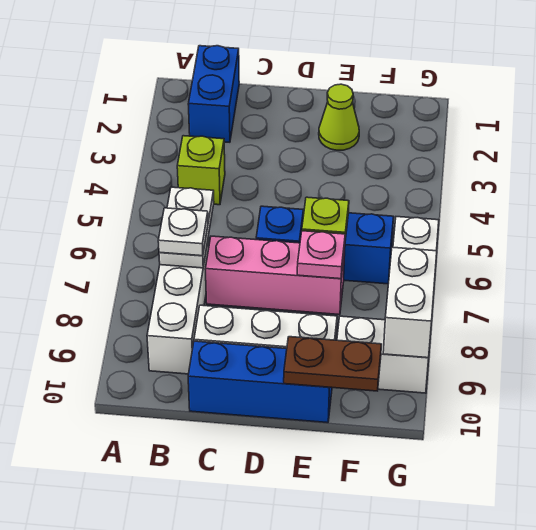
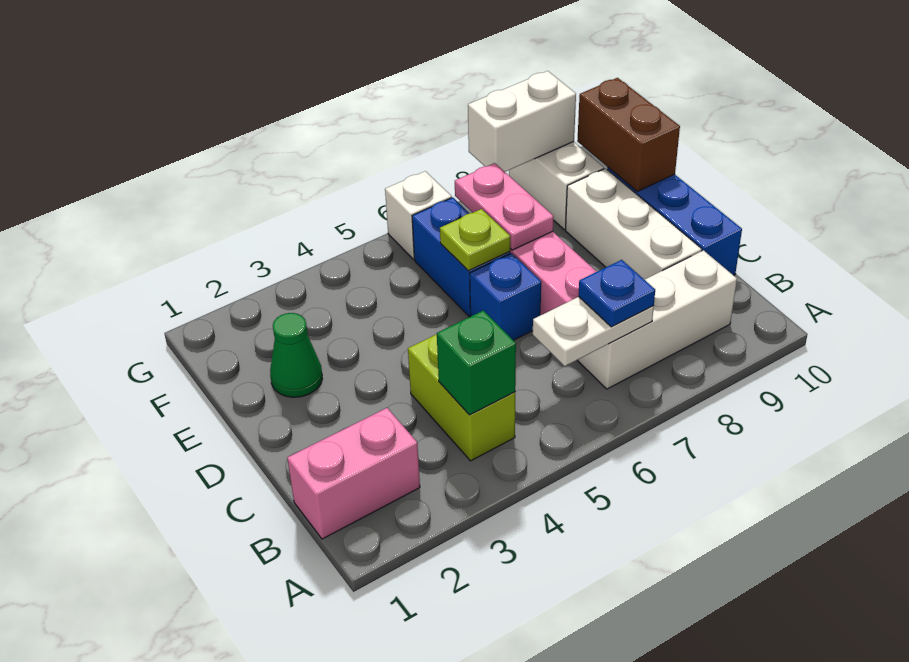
blue 1x2 brick [188,46,239,142] -> pink 1x2 brick [287,408,420,539]
lime 1x1 brick [177,136,225,205] -> lime 1x2 brick [408,334,515,461]
none -> green 1x1 brick [437,310,516,415]
white 1x1 plate [158,208,208,256] -> blue 1x1 plate [579,260,655,327]
lime 1x1 cone [319,84,359,150] -> green 1x1 cone [270,313,322,397]
pink 1x1 plate [297,231,345,279] -> pink 1x2 plate [455,163,554,250]
brown 1x2 plate [284,337,381,391] -> brown 1x2 brick [577,78,680,192]

